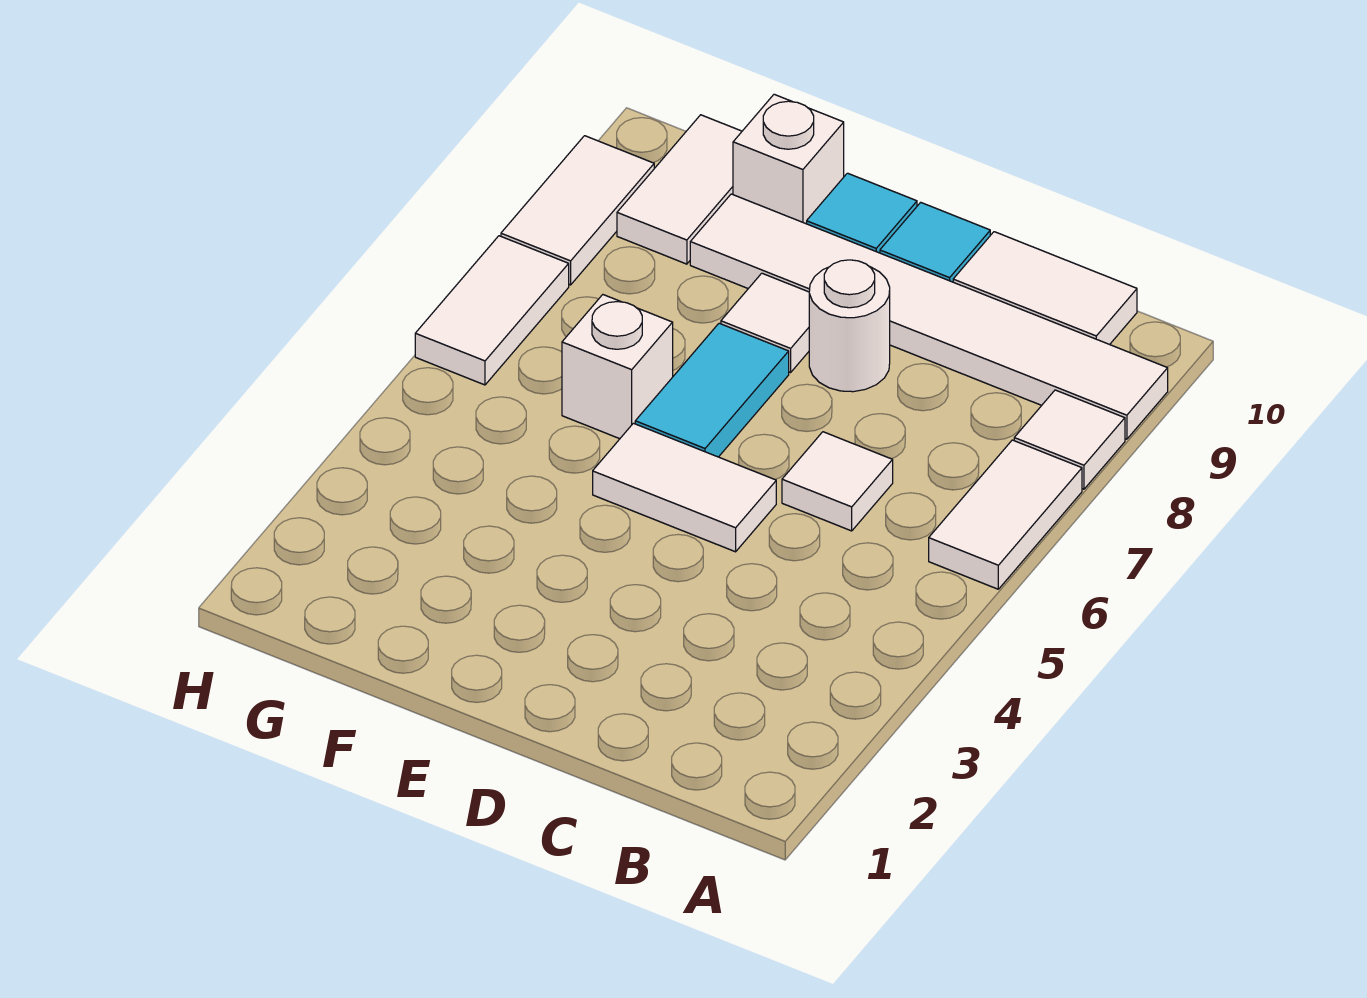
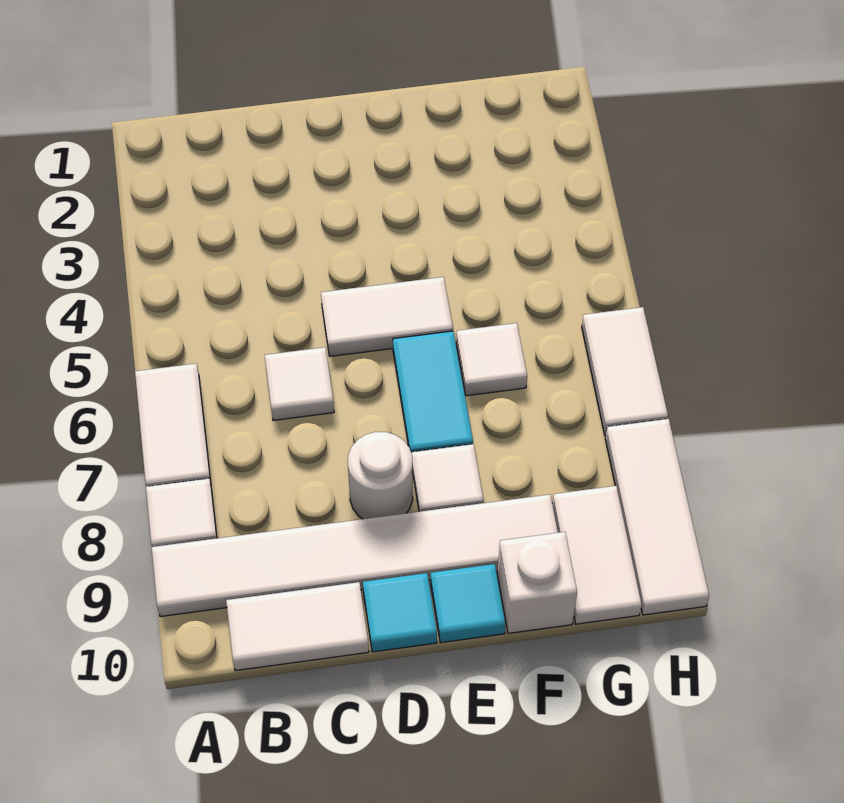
white 1x1 brick [562,295,673,439] -> white 1x1 tile [456,323,527,396]
white 1x2 tile [501,136,654,285] -> white 1x3 tile [605,419,709,615]

